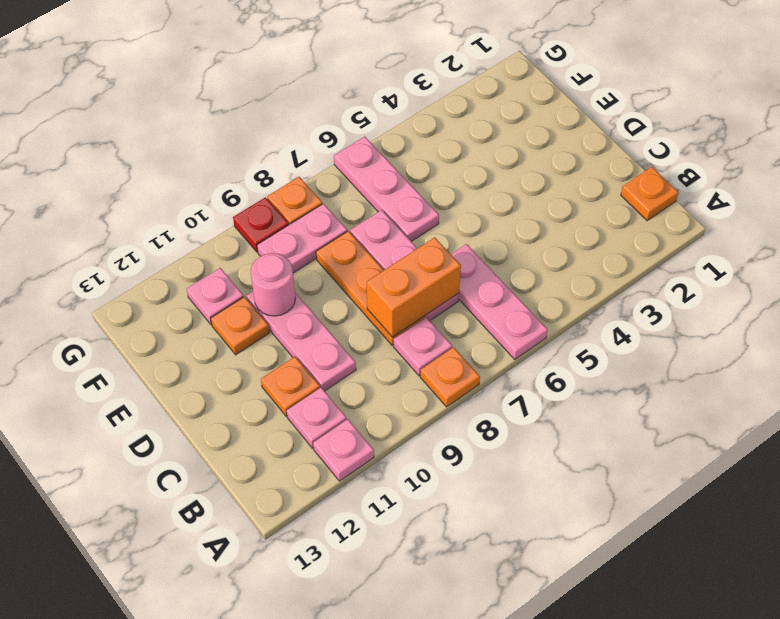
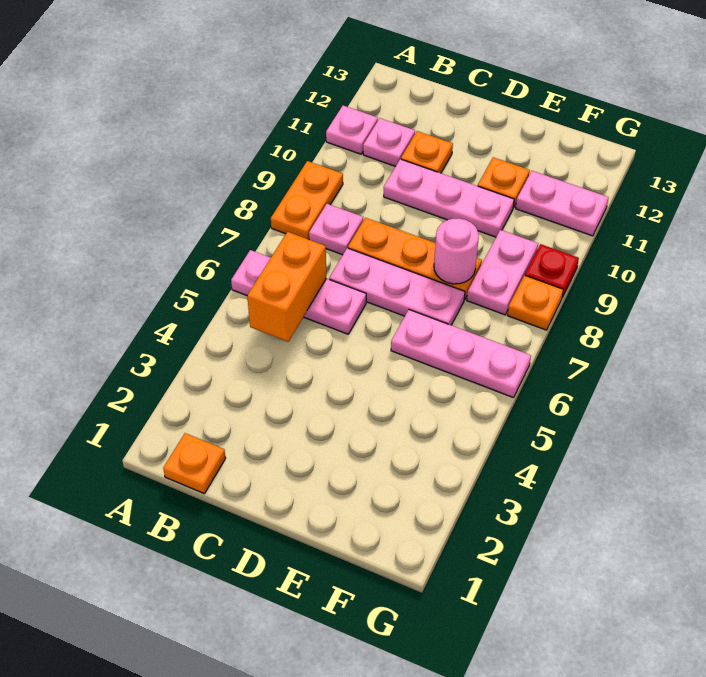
orange 1x1 plate [420,347,480,407] -> orange 1x2 plate [271,161,343,240]
orange 1x2 brick [367,238,461,337] -> orange 1x2 brick moved to [247,232,326,342]
pink 1x1 round brick [251,253,296,316] -> pink 1x1 round brick moved to [434,218,479,284]
pink 1x1 plate [187,268,244,325] -> pink 1x2 plate [516,171,609,236]

